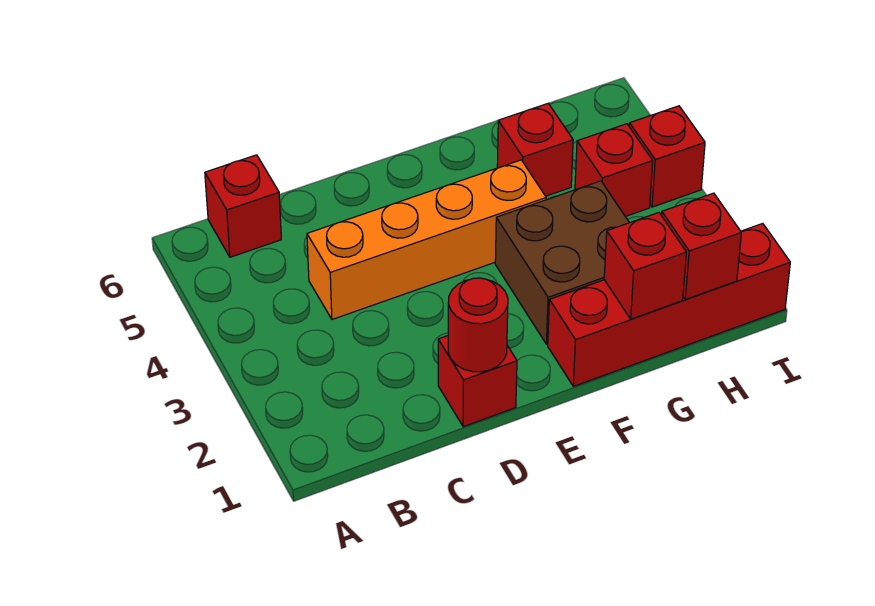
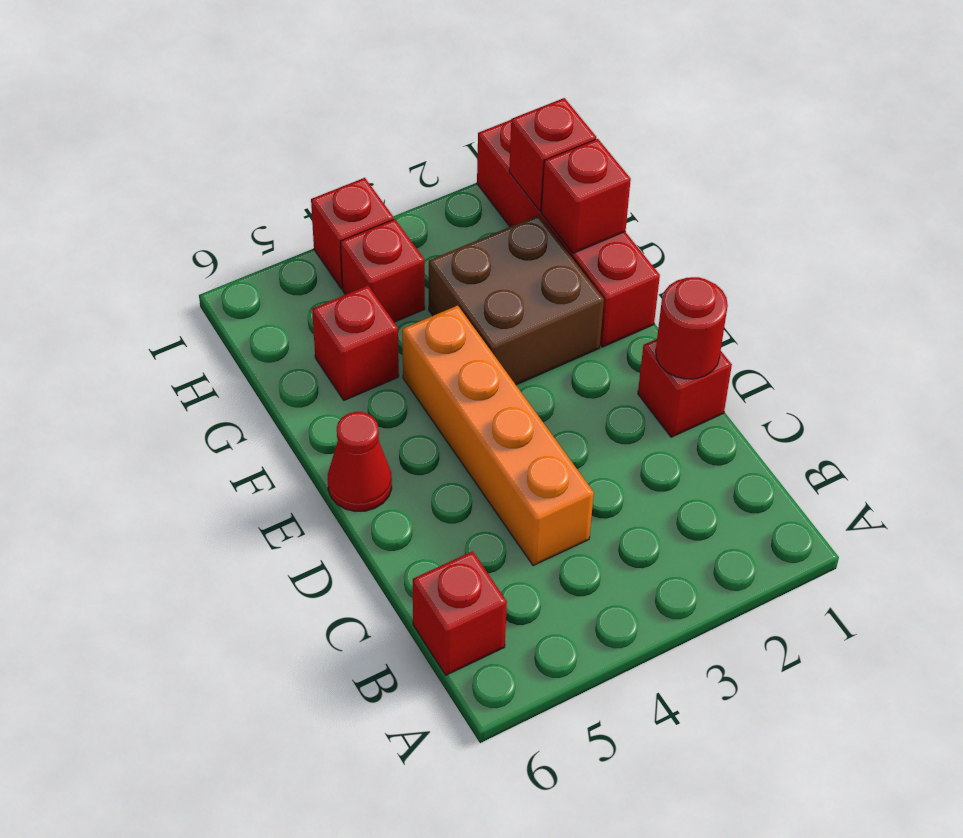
none -> red 1x1 cone [328,412,392,511]

